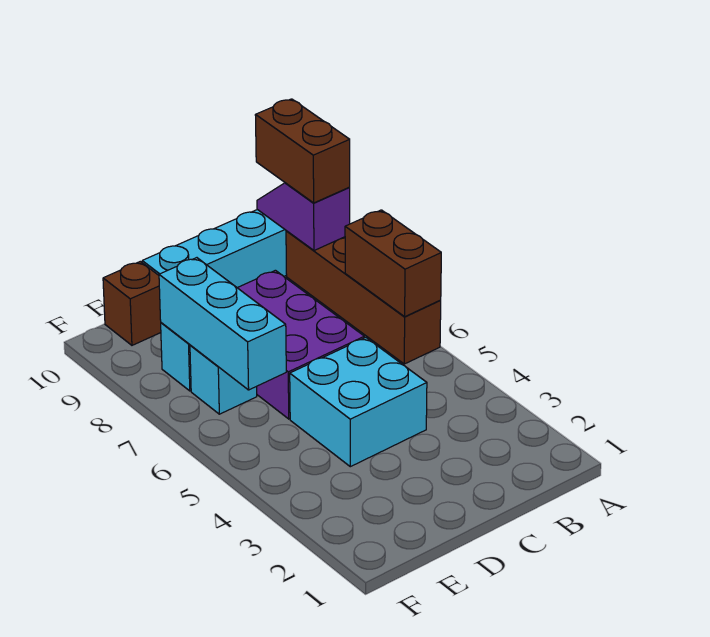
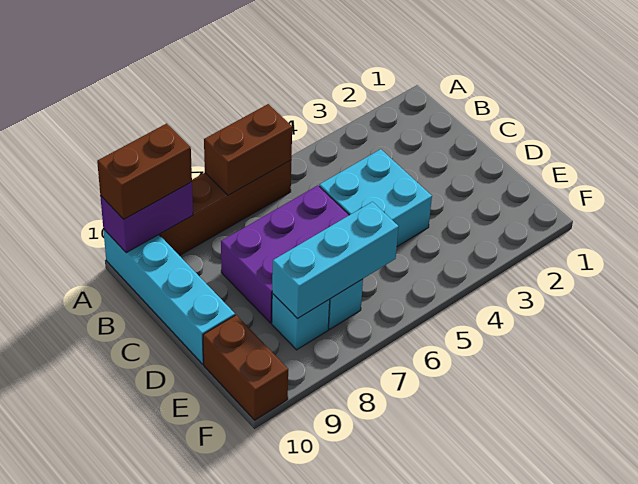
purple 1x2 slope [257,183,350,251] -> purple 1x2 brick [100,182,193,253]
brown 1x1 brick [103,262,161,345] -> brown 1x2 brick [203,315,288,420]

